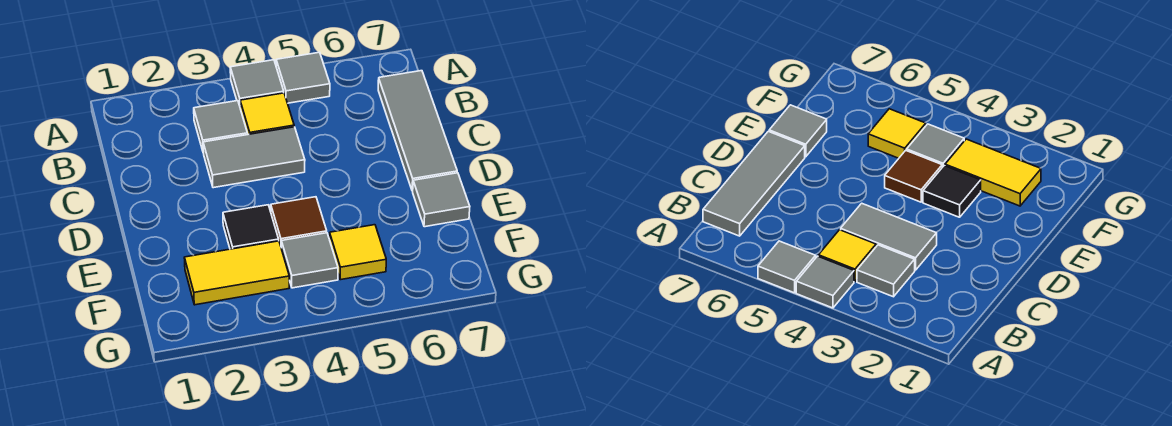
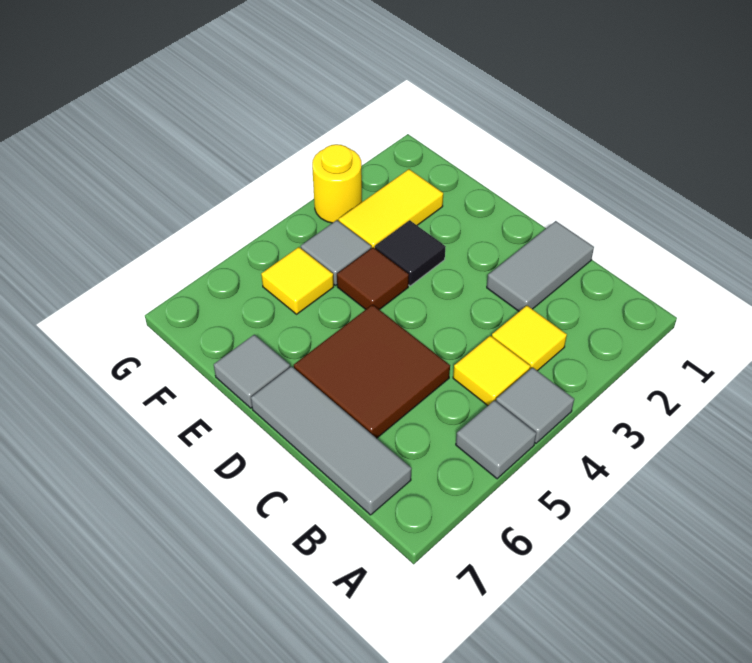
grey 1x1 tile [194,101,247,153] -> yellow 1x1 tile [492,306,567,371]
grey 1x2 tile [203,127,305,188] -> grey 1x2 tile moved to [487,221,594,311]
none -> brown 2x2 tile [294,305,450,438]
none -> yellow 1x1 round brick [312,144,362,223]

